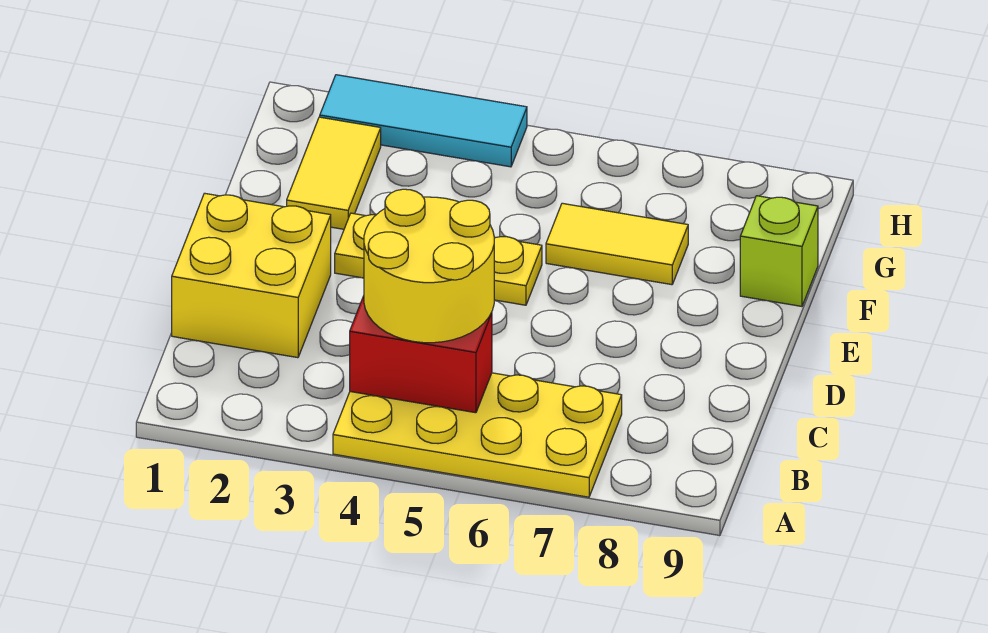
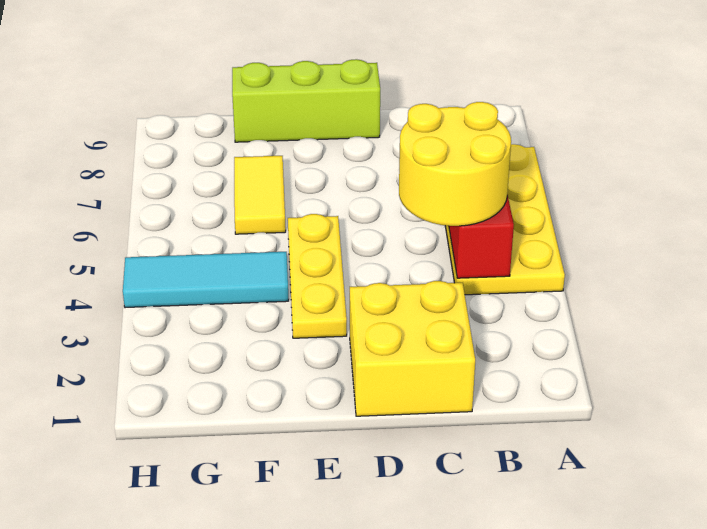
yellow 1x2 tile [287,117,381,229] -> none
lime 1x1 brick [740,196,818,306] -> lime 1x3 brick [232,59,380,142]
cyan 1x3 tile [320,75,527,167] -> cyan 1x3 tile turned to [123,252,289,308]

